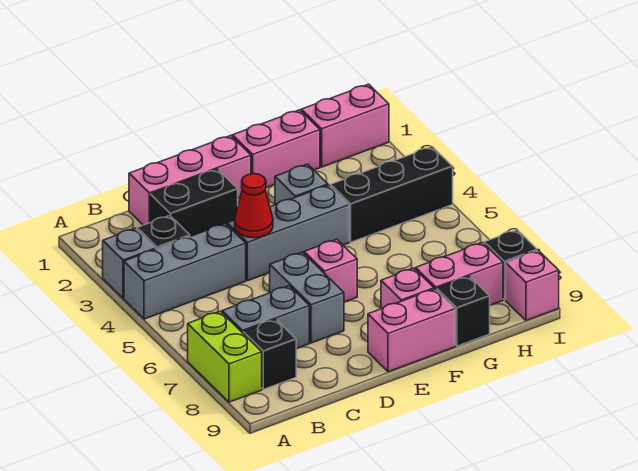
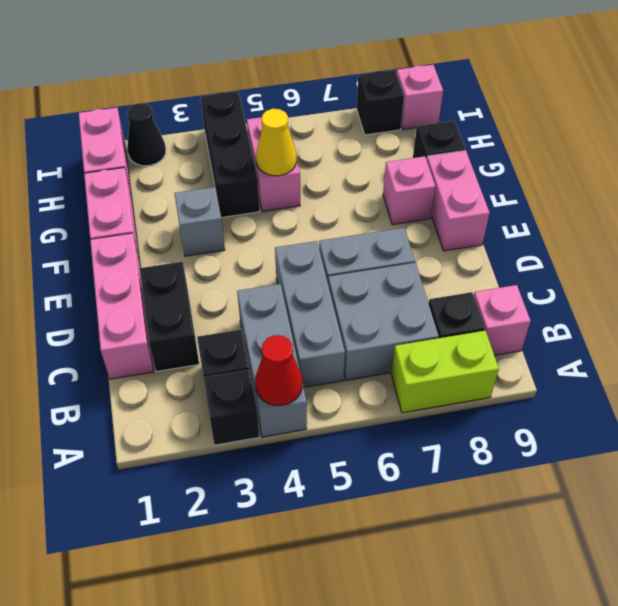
grey 1x1 brick [103,228,156,298] -> black 1x1 brick [203,370,260,445]
grey 1x2 brick [222,286,309,349] -> grey 2x2 brick [328,263,439,380]
grey 1x3 brick [227,185,349,281] -> grey 1x3 brick moved to [275,241,345,387]
red 1x1 cone [235,174,273,238] -> red 1x1 cone moved to [255,335,302,406]
pink 1x1 brick [304,239,357,302] -> pink 1x1 brick moved to [474,285,531,355]
none -> yellow 1x1 cone [256,109,297,176]
pink 1x2 brick [416,243,503,305] -> pink 1x2 brick moved to [247,117,300,211]
none -> black 1x1 cone [127,103,166,166]

